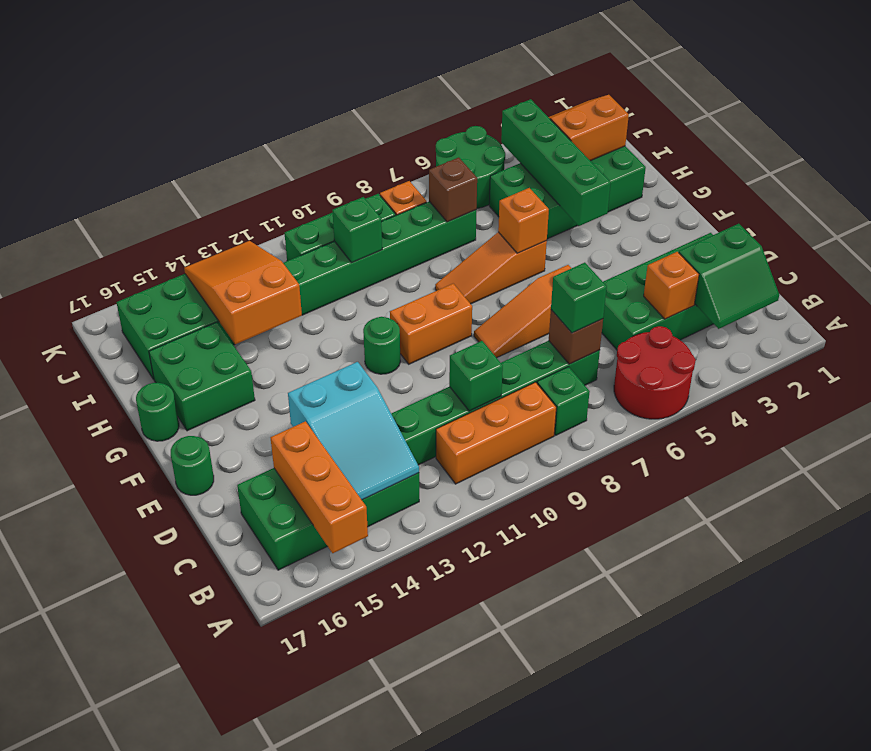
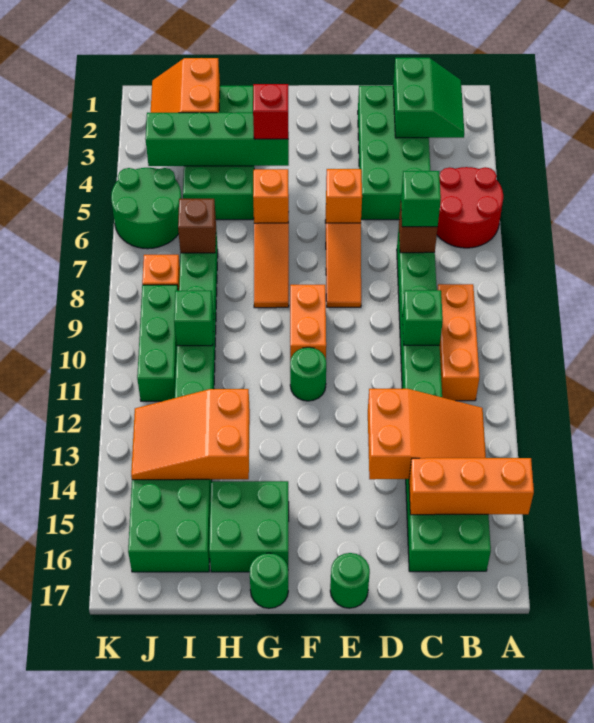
green 1x1 brick [537,367,590,435] -> none
cyan 2x3 slope [288,362,419,500] -> orange 2x3 slope [368,389,486,479]
orange 1x1 brick [644,252,699,319] -> orange 1x1 brick moved to [326,169,362,223]
none -> red 1x1 brick [253,84,288,139]

